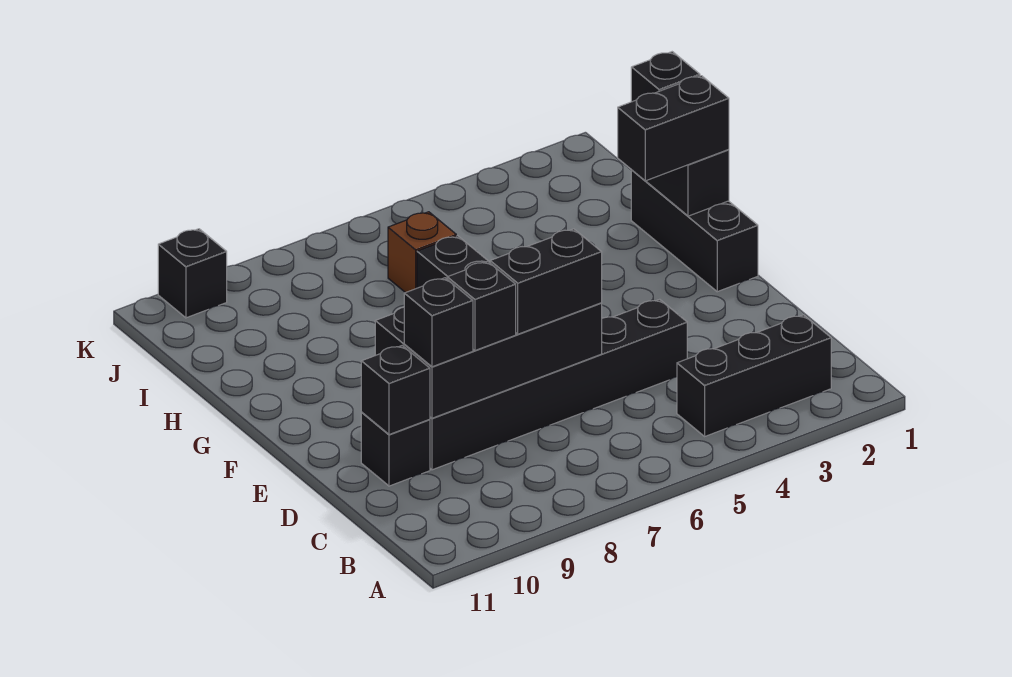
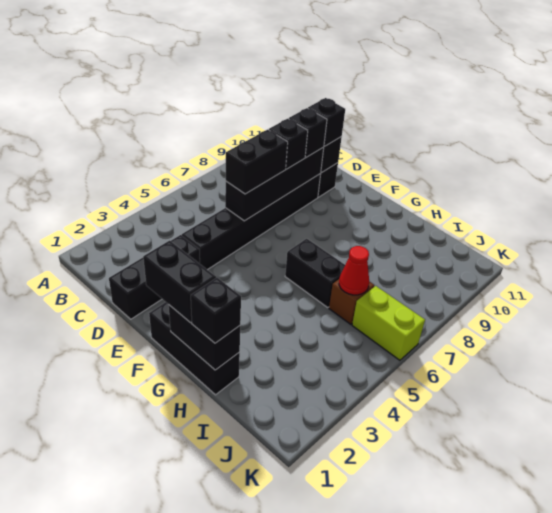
black 1x3 brick [677,315,831,436] -> black 1x3 brick moved to [109,235,200,319]
black 2x4 brick [375,303,602,418] -> black 1x4 brick [225,147,324,221]
black 1x2 brick [618,76,729,181] -> black 1x2 brick turned to [143,241,216,323]
none -> red 1x1 cone [339,246,369,295]
none -> lime 1x2 brick [352,286,425,360]
black 1x1 brick [158,229,227,318] -> black 1x1 brick moved to [308,98,345,146]

